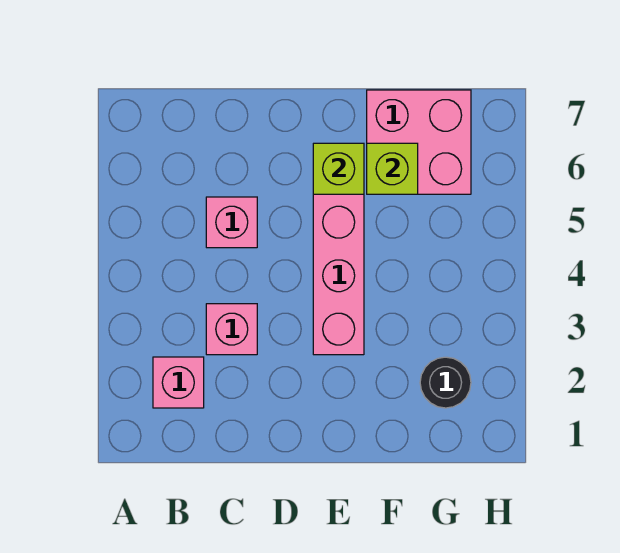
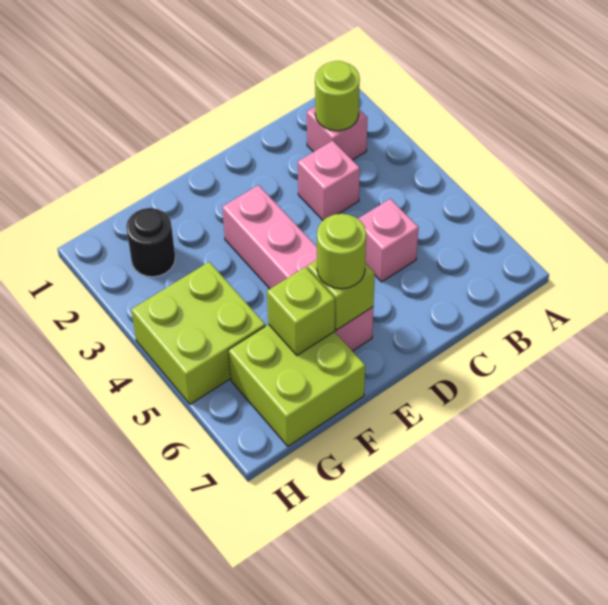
none -> lime 1x1 round brick [315,61,360,131]
none -> lime 1x1 round brick [317,214,366,289]
pink 2x2 brick [367,90,471,194] -> lime 2x2 brick [228,324,365,446]
none -> lime 2x2 brick [131,262,265,404]

